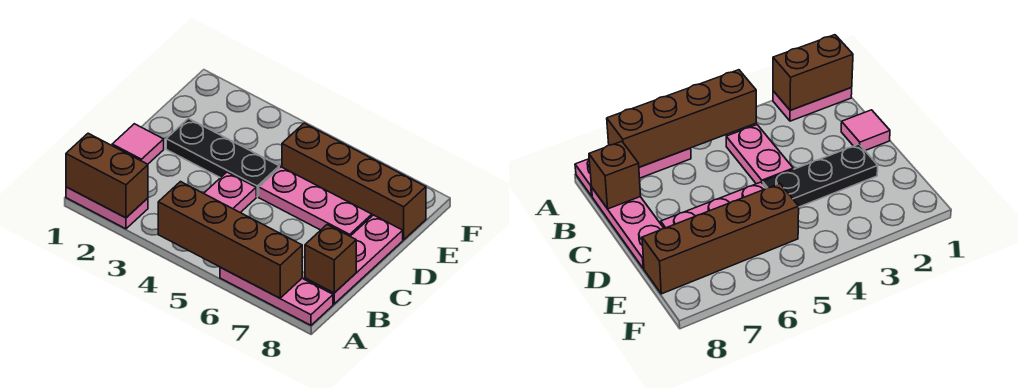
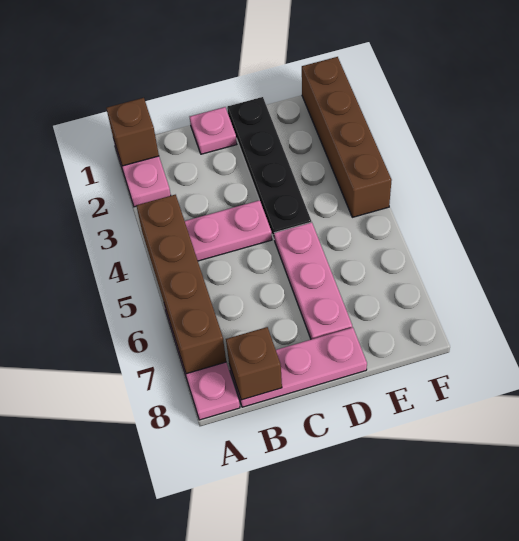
brown 1x2 brick [66,133,148,218] -> brown 1x1 brick [106,98,159,166]
pink 1x1 tile [112,124,164,164] -> pink 1x1 plate [190,107,237,154]
black 1x3 plate [166,119,279,197] -> black 1x4 plate [227,97,311,238]
brown 1x4 brick [282,123,426,240] -> brown 1x4 brick moved to [302,57,392,217]

